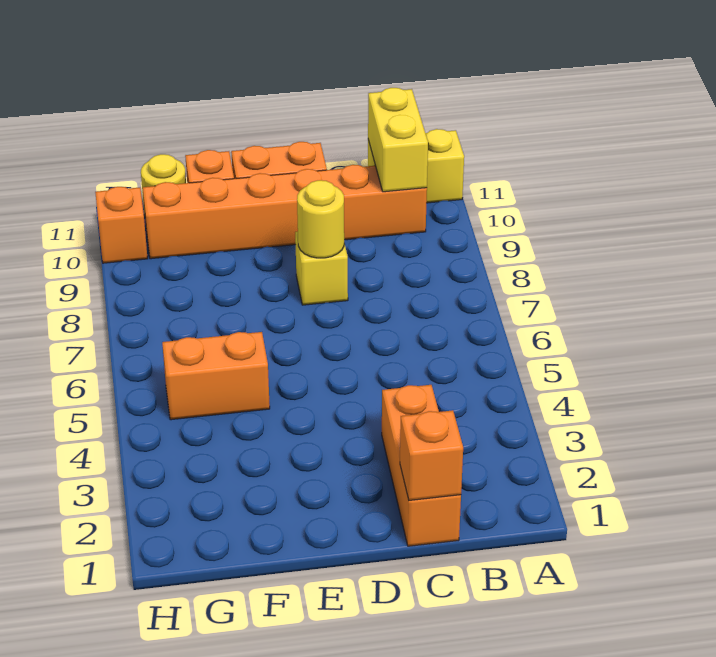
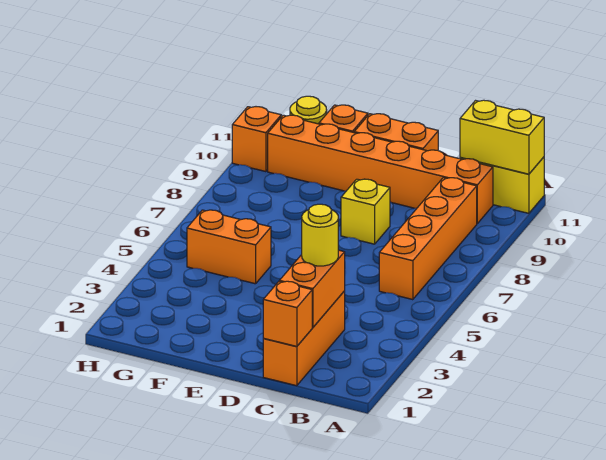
none -> orange 1x4 brick [379,178,477,300]
yellow 1x2 brick [368,88,428,192] -> yellow 1x2 brick turned to [460,100,544,174]
none -> orange 1x2 brick [279,250,345,327]
yellow 1x1 round brick [297,180,344,258] -> yellow 1x1 round brick moved to [302,204,338,266]

